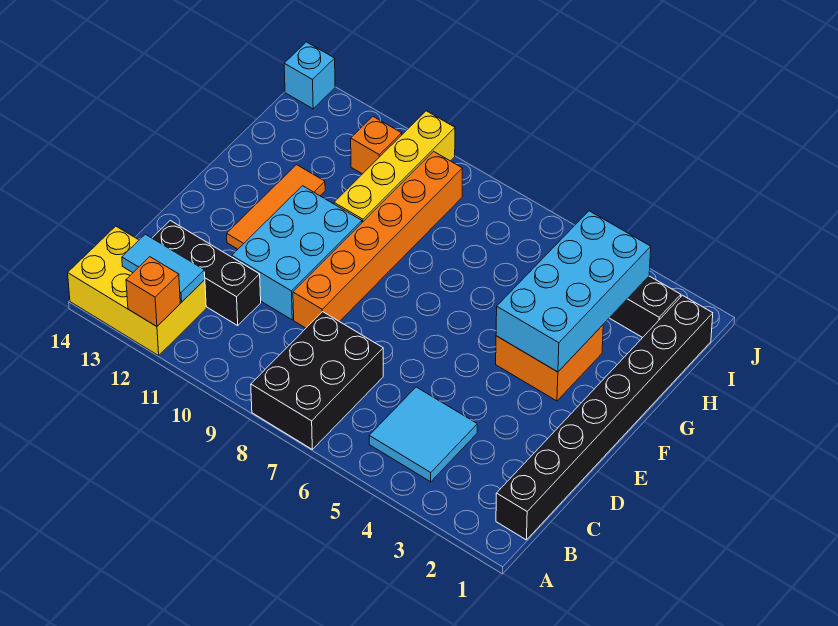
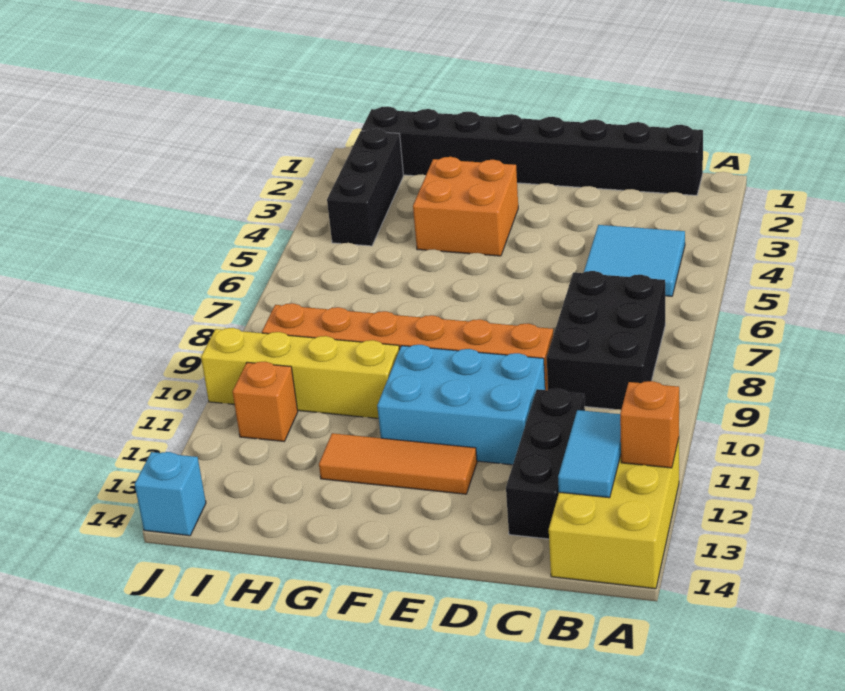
black 2x3 brick [251,312,383,449] -> black 2x3 brick turned to [547,271,665,410]
cyan 2x4 brick [496,211,651,372] -> none

